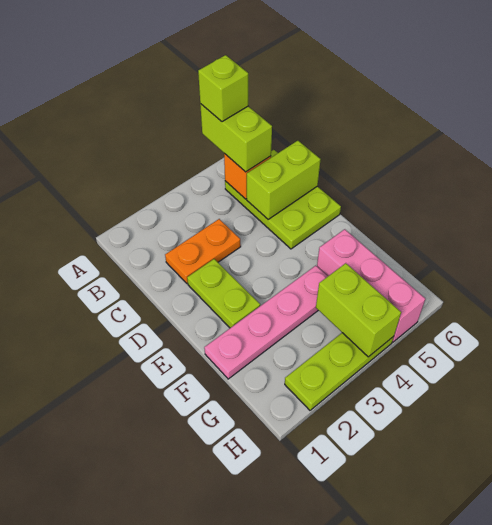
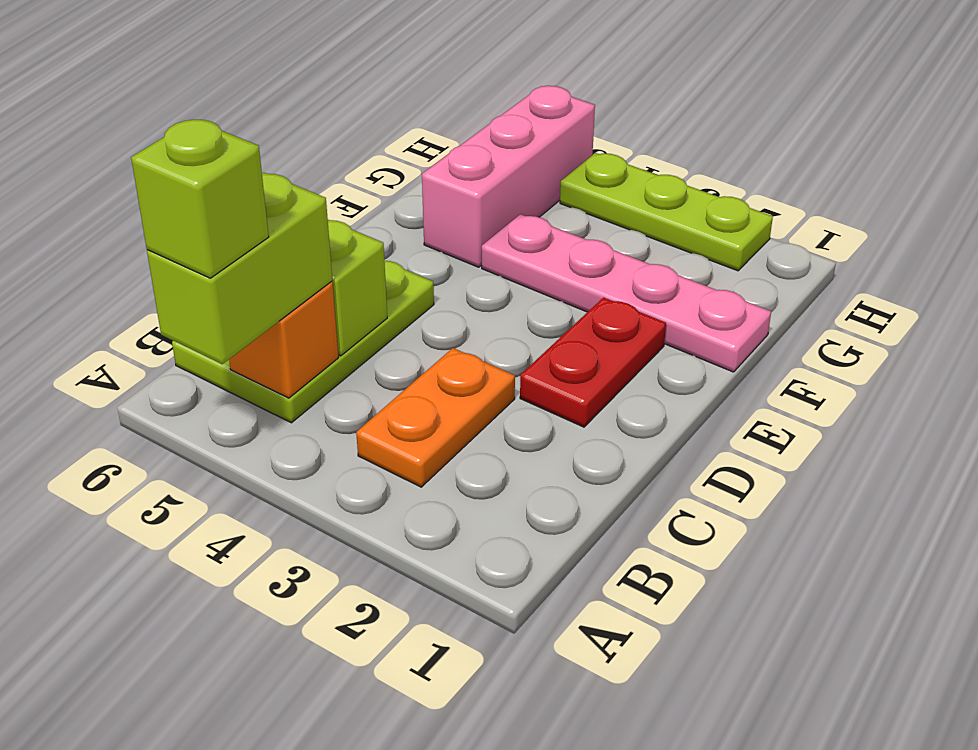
orange 1x2 plate [165,219,241,283] -> orange 1x2 plate turned to [356,348,515,487]
lime 1x2 plate [187,259,260,328] -> red 1x2 plate [520,298,666,427]
lime 1x2 brick [316,263,401,357] -> none

